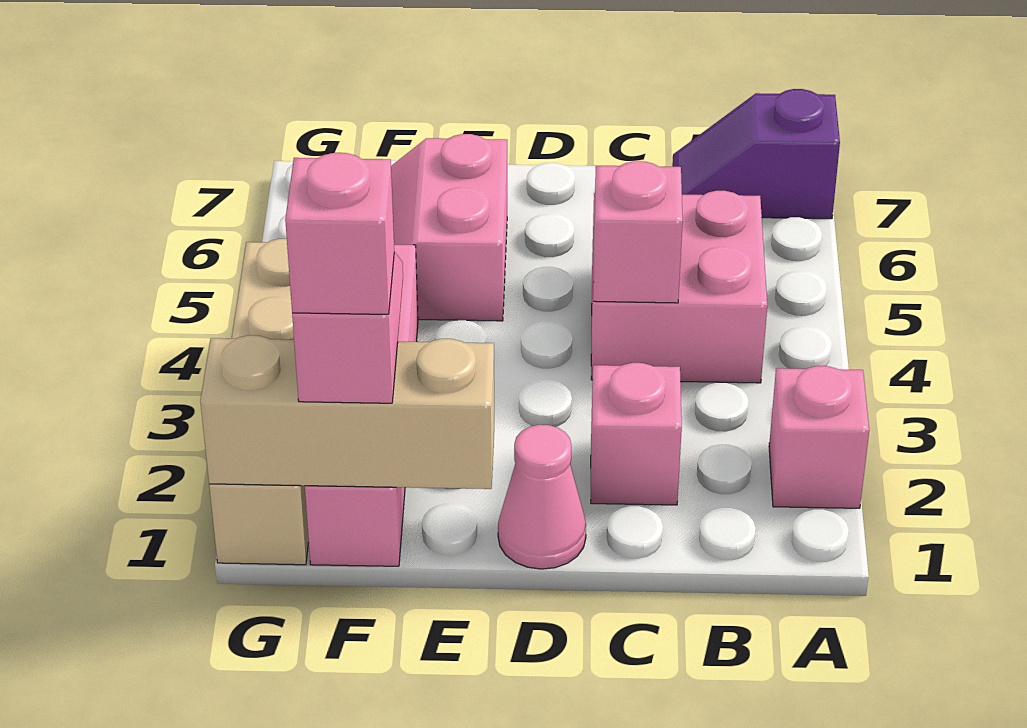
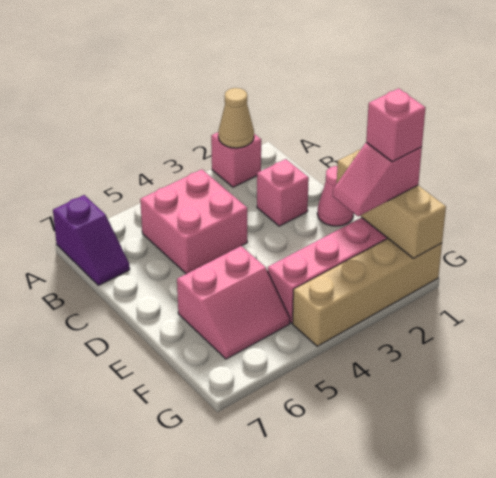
none -> tan 1x1 cone [218,88,254,148]
pink 1x1 brick [593,161,683,303] -> none

